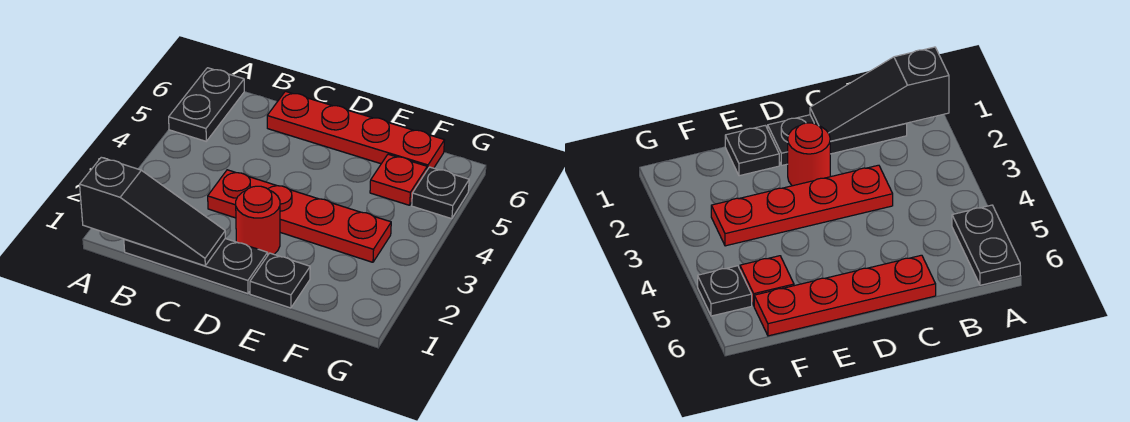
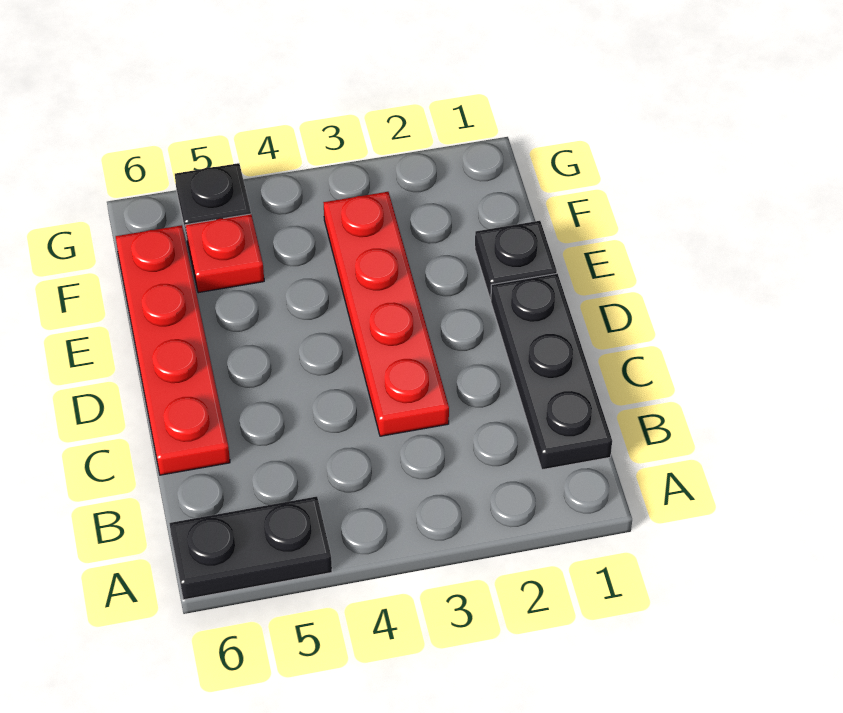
black 1x3 slope [80,157,225,266] -> none
red 1x1 round brick [236,186,280,255] -> none

